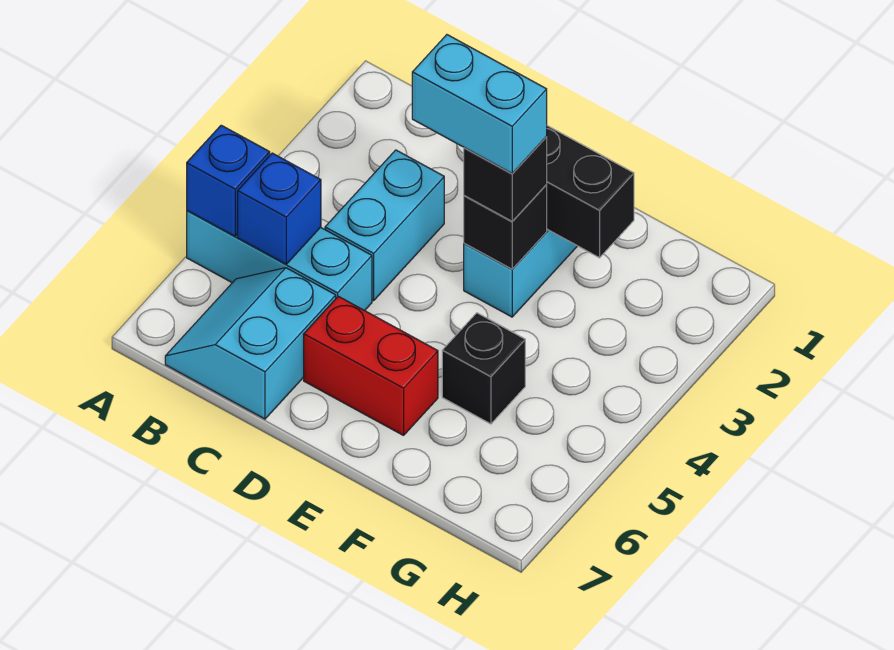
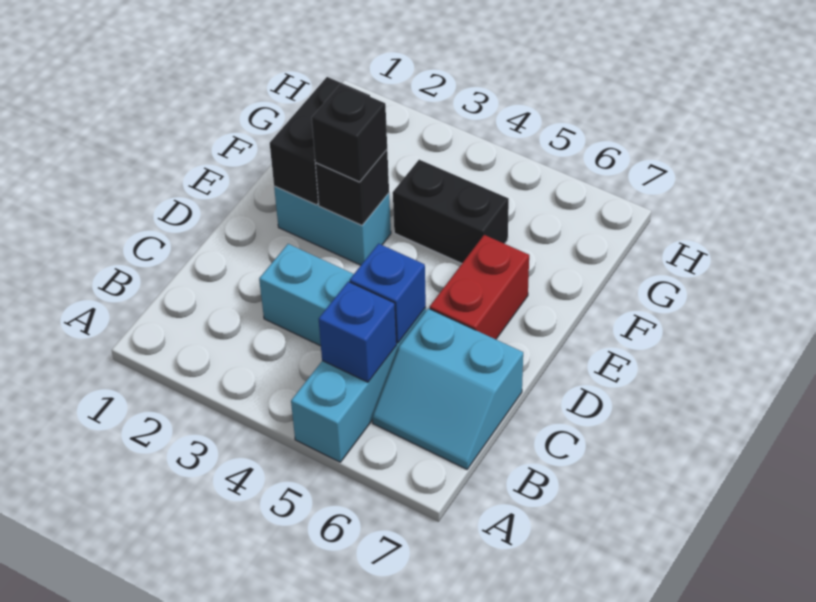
blue 1x1 brick [187,125,270,236] -> blue 1x1 brick moved to [350,244,426,343]
cyan 1x2 brick [412,35,547,173] -> none
black 1x1 brick [442,313,525,424] -> black 1x2 brick [393,160,509,263]

